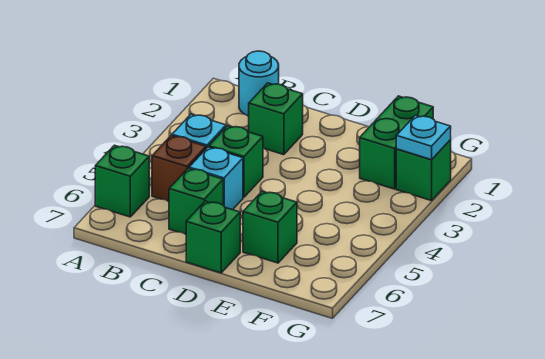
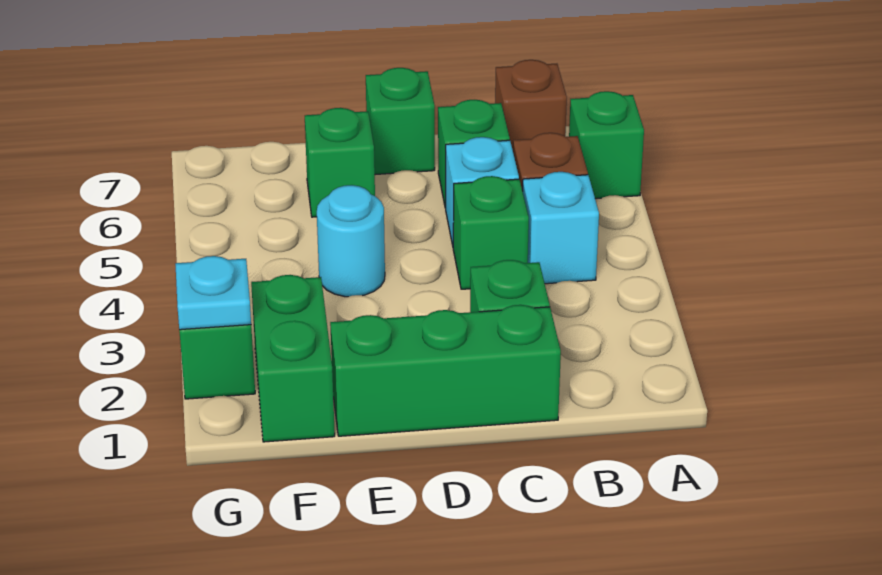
cyan 1x1 round brick [239,51,279,116] -> cyan 1x1 round brick moved to [317,185,385,297]
none -> brown 1x1 brick [495,60,567,150]
none -> green 1x3 brick [330,305,561,436]

